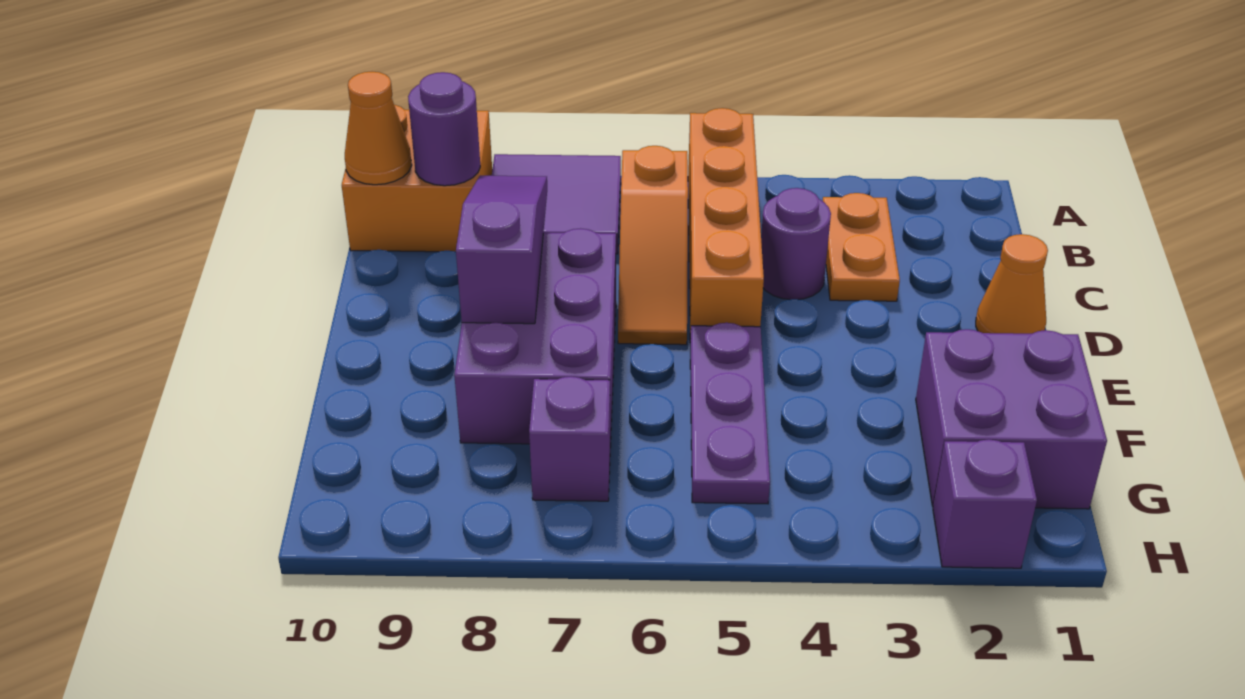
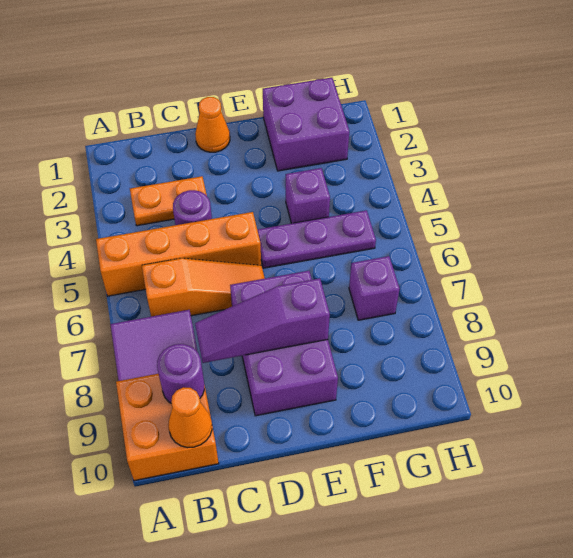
purple 2x3 brick [454,228,616,445] -> purple 2x3 brick turned to [230,271,338,416]
purple 1x1 brick [933,439,1037,568] -> purple 1x1 brick moved to [286,168,330,223]

